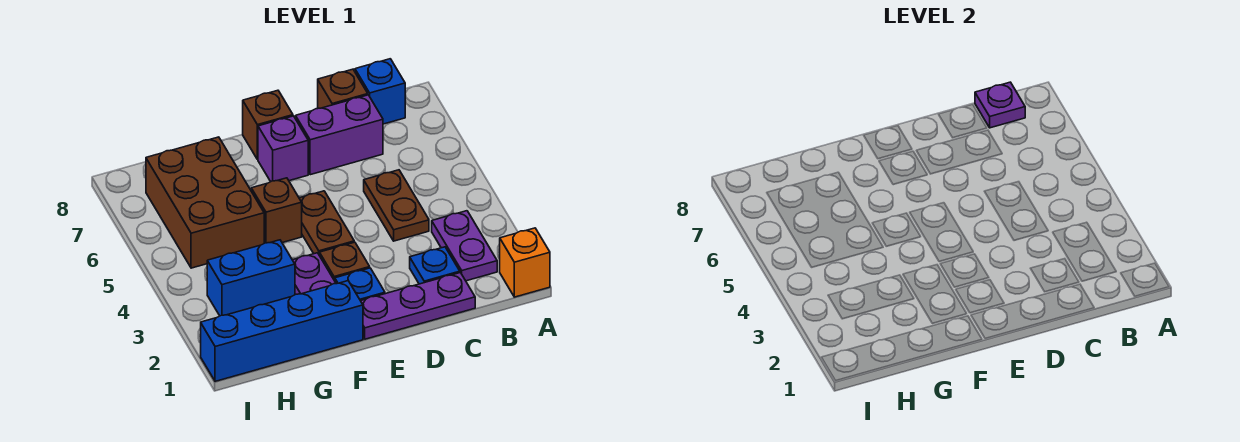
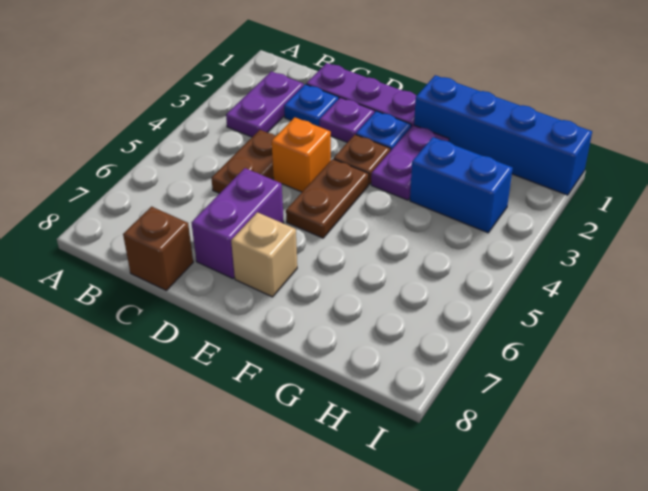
orange 1x1 brick [500,228,550,297] -> orange 1x1 brick moved to [272,117,331,192]
blue 1x1 brick [355,59,405,124] -> none
purple 1x1 plate [975,82,1025,128] -> purple 1x1 plate moved to [320,98,374,142]
purple 1x2 brick [296,95,383,175] -> purple 1x2 brick turned to [191,168,284,278]
purple 1x1 brick [258,116,308,182] -> tan 1x1 brick [231,212,297,297]
brown 1x1 brick [243,90,293,159] -> none
brown 1x1 brick [251,178,302,243] -> none
brown 2x3 brick [146,137,264,268] -> none

